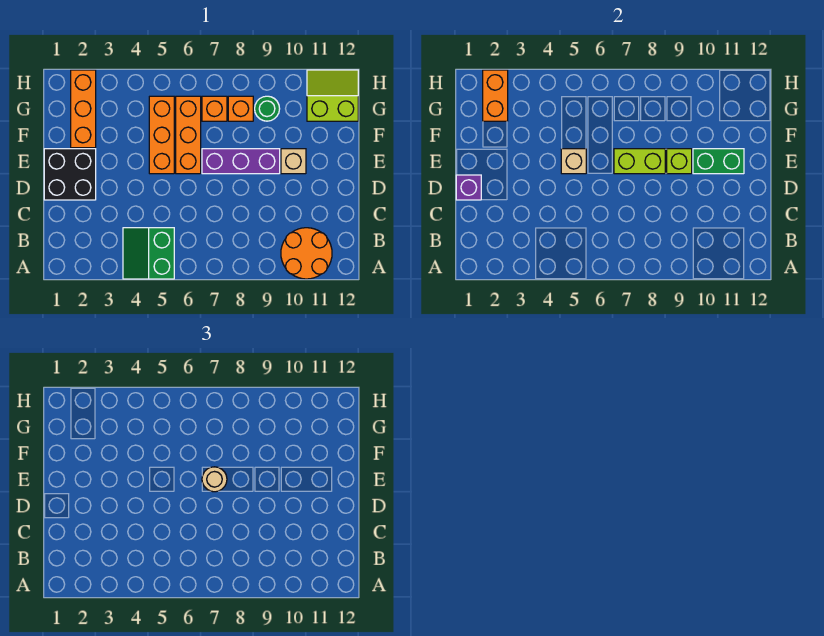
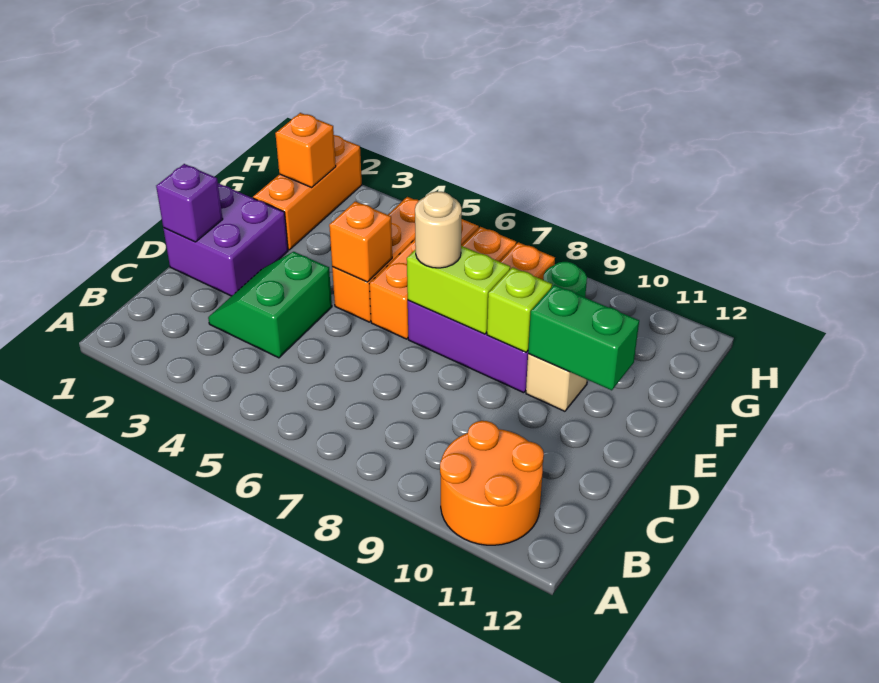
green 2x2 slope [123,228,174,279] -> green 2x2 slope moved to [208,252,332,358]
black 2x2 brick [44,149,96,200] -> purple 2x2 brick [163,183,288,296]
tan 1x1 brick [561,149,586,174] -> orange 1x1 brick [329,201,392,282]
orange 1x2 brick [483,70,508,121] -> orange 1x1 brick [275,113,336,187]
lime 2x2 slope [307,70,358,121] -> none

